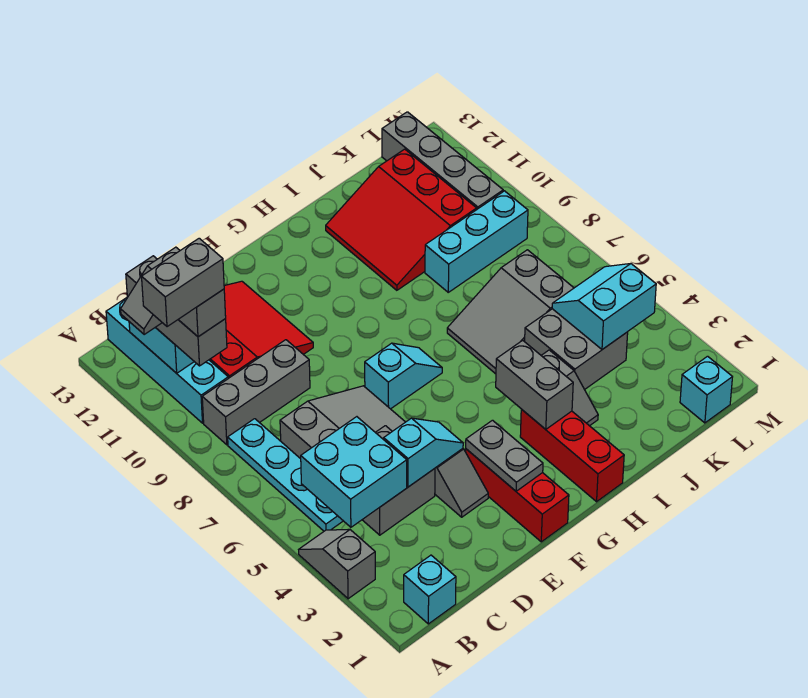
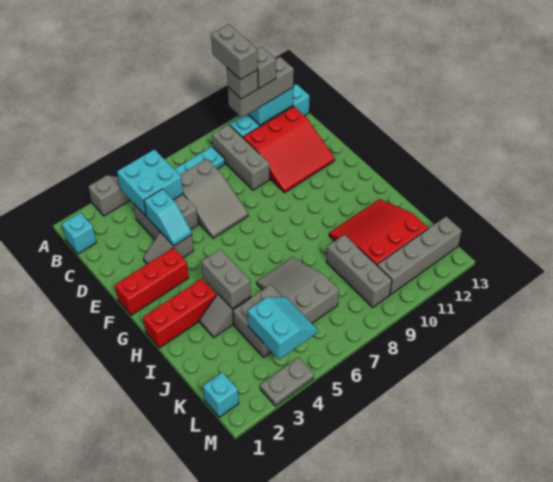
grey 1x2 plate [466,420,543,491] -> grey 1x2 plate moved to [260,358,314,406]
cyan 1x2 slope [365,343,442,409] -> none
grey 1x2 brick [496,340,573,429] -> grey 1x2 brick turned to [201,249,251,309]
cyan 1x3 brick [425,191,528,292] -> grey 1x3 brick [326,235,392,307]

